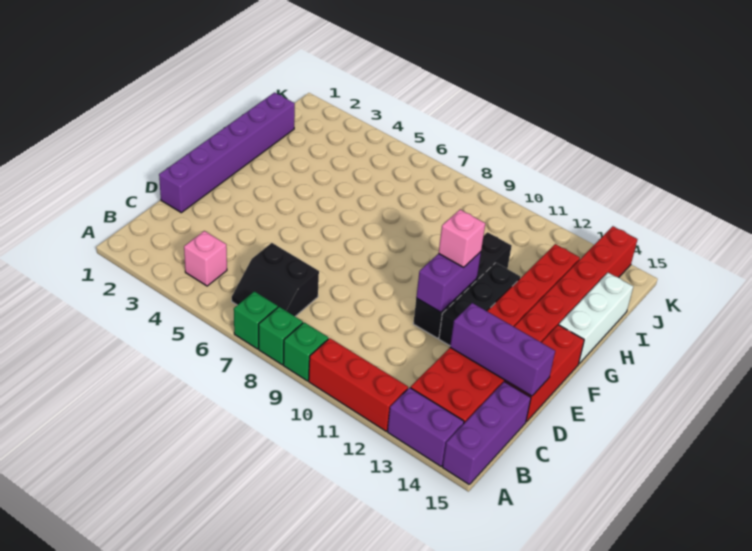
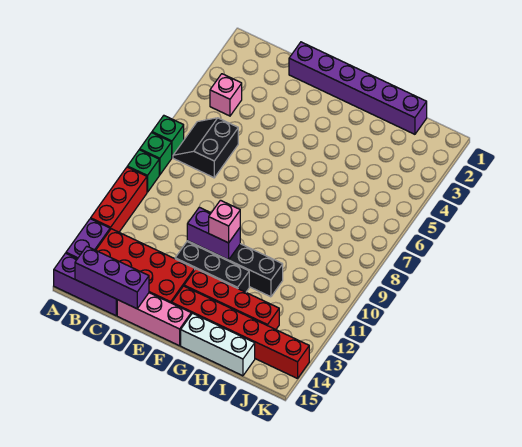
purple 1x3 brick [450,303,555,396] -> purple 1x3 brick turned to [75,246,149,309]
red 1x3 brick [505,325,584,422] -> pink 1x3 brick [117,293,191,346]

